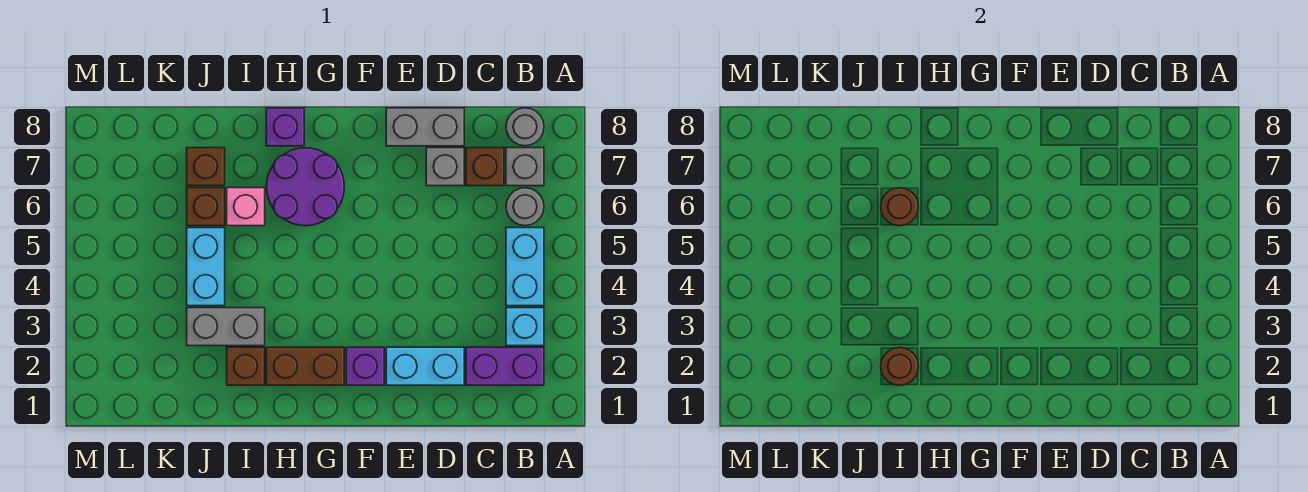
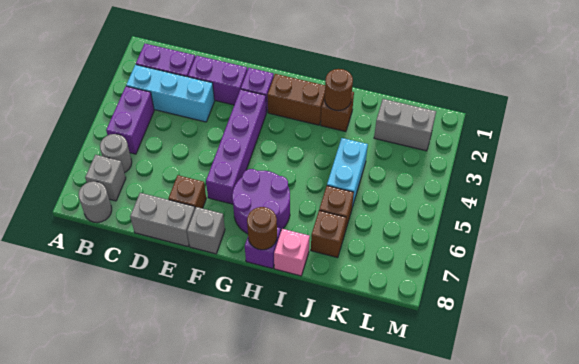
cyan 1x1 brick [506,308,544,346] -> cyan 1x3 brick [126,65,214,122]
cyan 1x2 brick [506,228,544,306] -> purple 1x2 brick [106,86,154,154]
brown 1x1 brick [466,148,504,186] -> brown 1x1 brick moved to [168,175,206,208]
cyan 1x2 brick [386,347,464,385] -> purple 1x2 brick [188,55,247,105]
grey 1x1 brick [426,148,464,186] -> grey 1x1 brick moved to [187,207,225,254]
none -> purple 1x4 brick [206,89,267,204]
grey 1x2 brick [187,308,265,346] -> grey 1x2 brick moved to [374,99,436,151]
pink 1x1 brick [227,188,265,226] -> pink 1x1 brick moved to [274,229,310,276]
brown 1x1 round brick [881,188,919,226] -> brown 1x1 round brick moved to [247,207,277,250]

